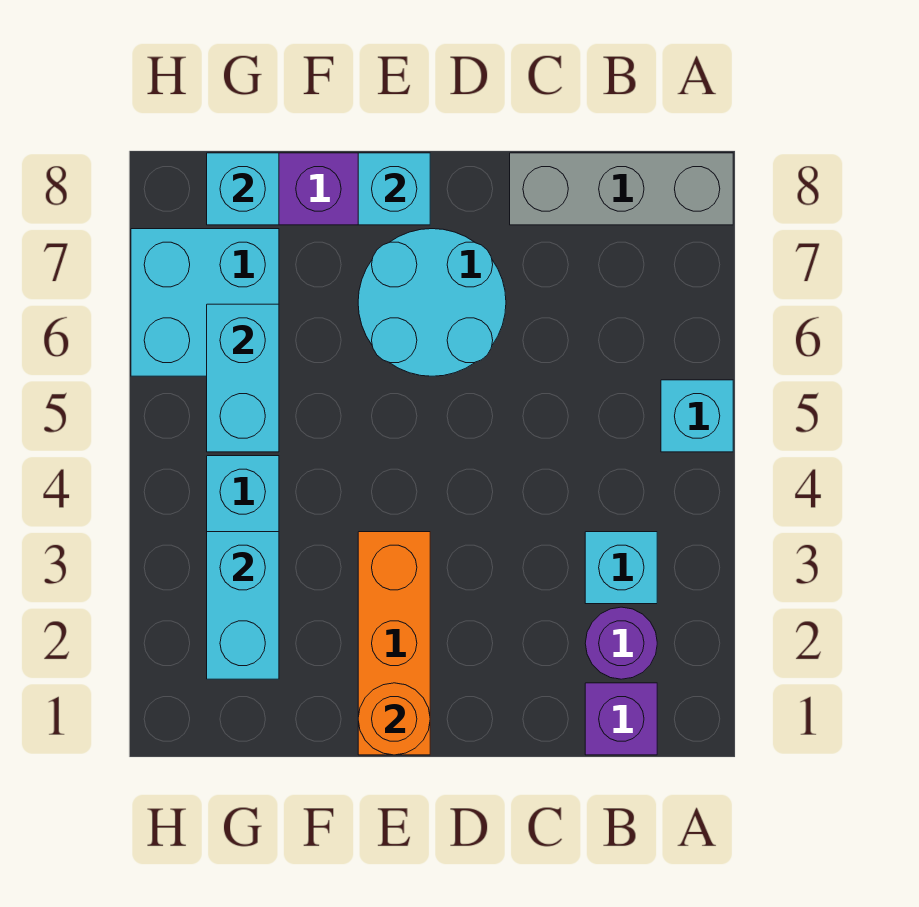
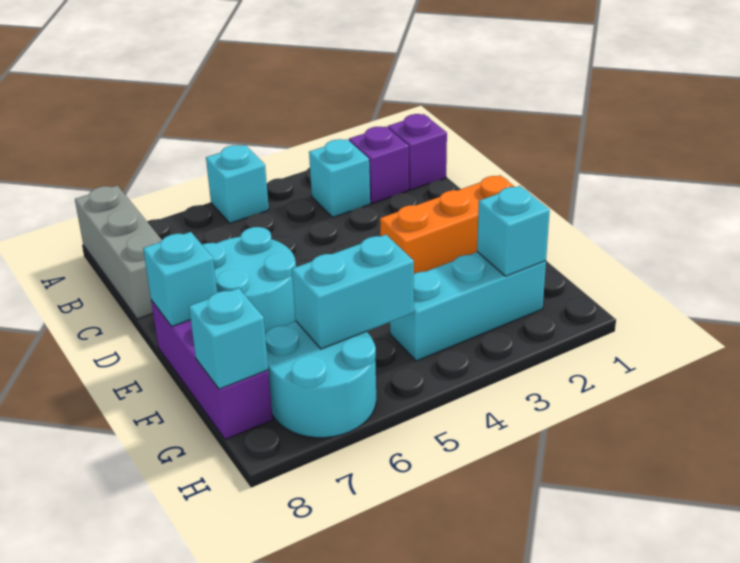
purple 1x1 round brick [585,607,657,679] -> purple 1x1 brick [349,127,409,204]
orange 1x1 round brick [358,683,430,755] -> none
cyan 1x2 brick [207,532,279,679] -> cyan 1x1 brick [477,186,550,276]
cyan 2x2 brick [131,229,279,376] -> cyan 2x2 round brick [265,321,376,438]

